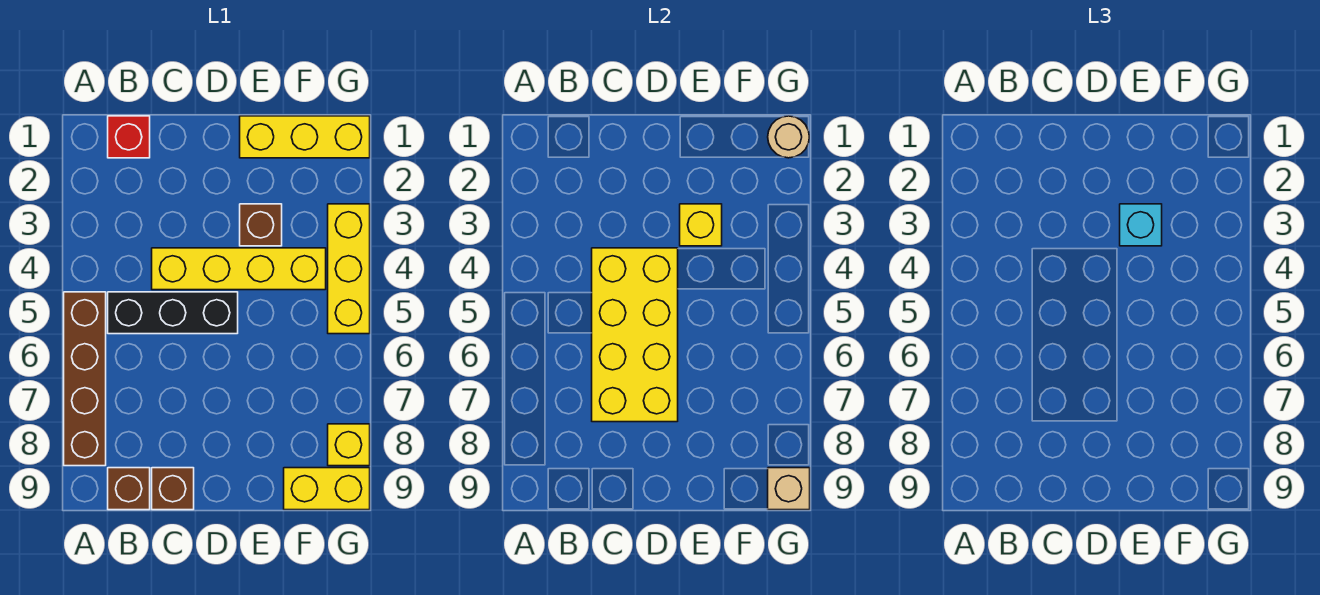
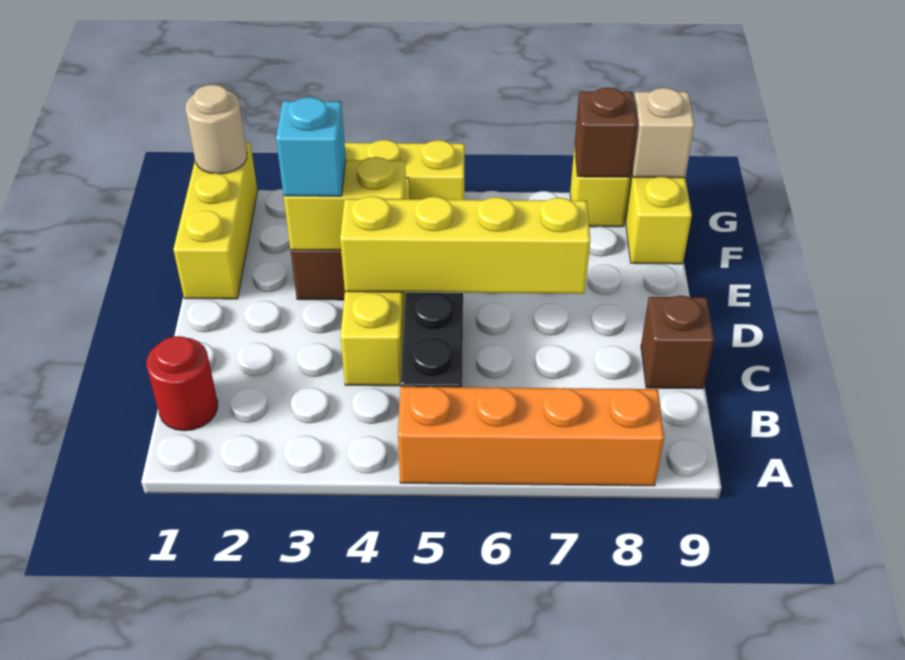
brown 1x4 brick [64,292,106,466] -> orange 1x4 brick [398,387,664,486]
red 1x1 brick [108,116,150,158] -> red 1x1 round brick [147,336,218,431]
brown 1x1 brick [108,468,150,510] -> brown 1x1 brick moved to [575,88,637,177]
yellow 2x4 brick [592,248,678,422] -> yellow 1x4 brick [340,196,590,294]
yellow 1x1 brick [680,204,722,246] -> yellow 1x2 brick [284,157,406,250]

